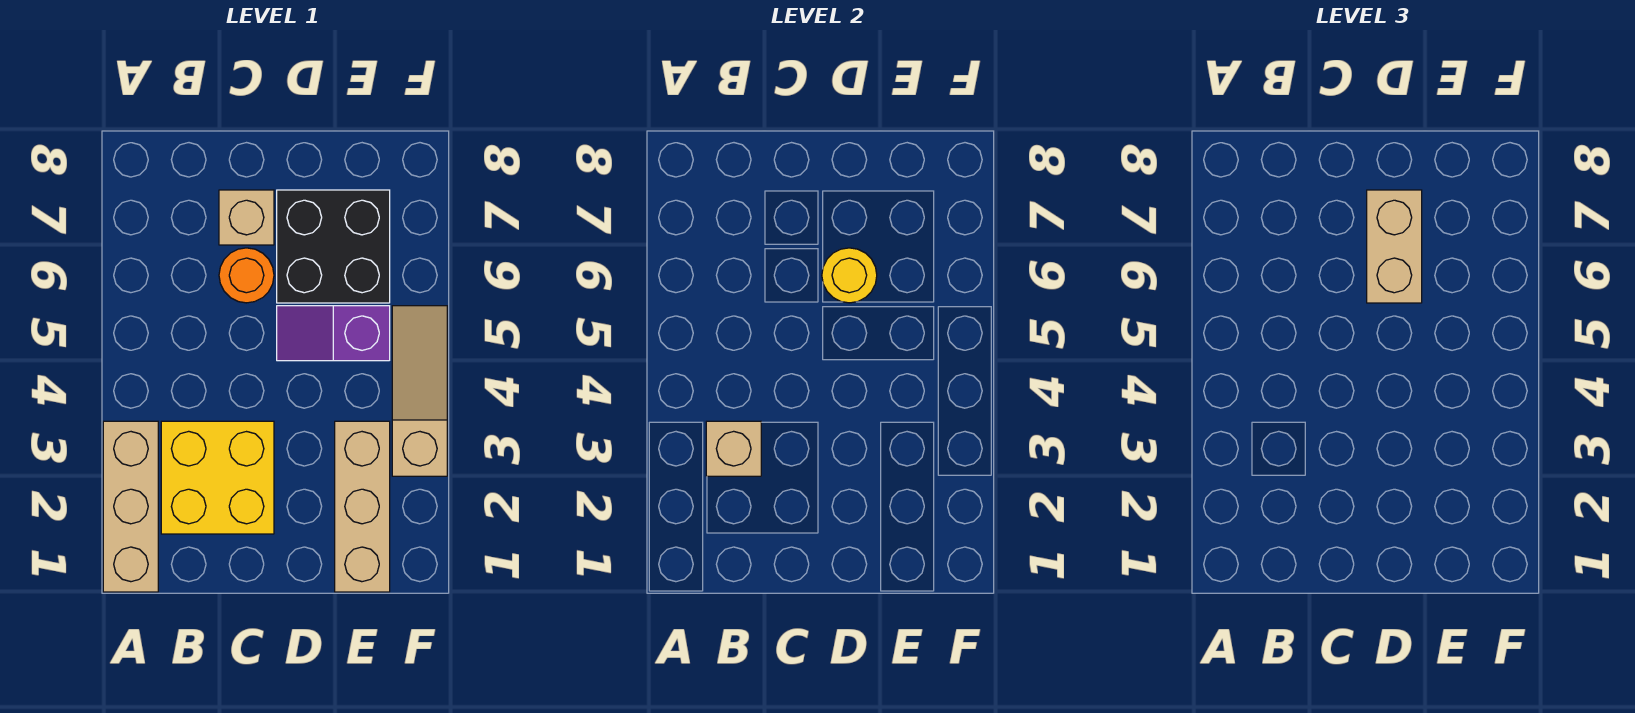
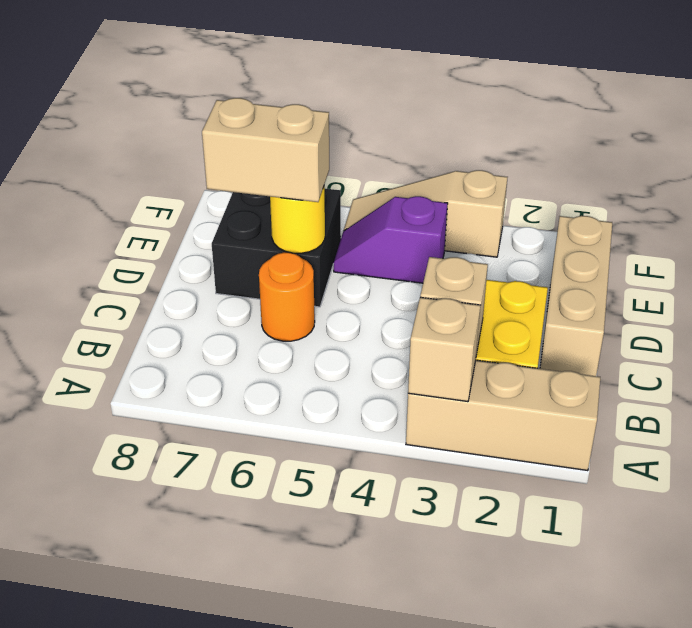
tan 1x1 brick [219,190,274,245] -> tan 1x1 brick moved to [408,297,481,402]
purple 1x2 slope [277,306,390,361] -> purple 1x2 slope turned to [334,196,448,283]
tan 1x3 brick [335,421,390,592] -> tan 1x3 brick turned to [540,216,612,376]

